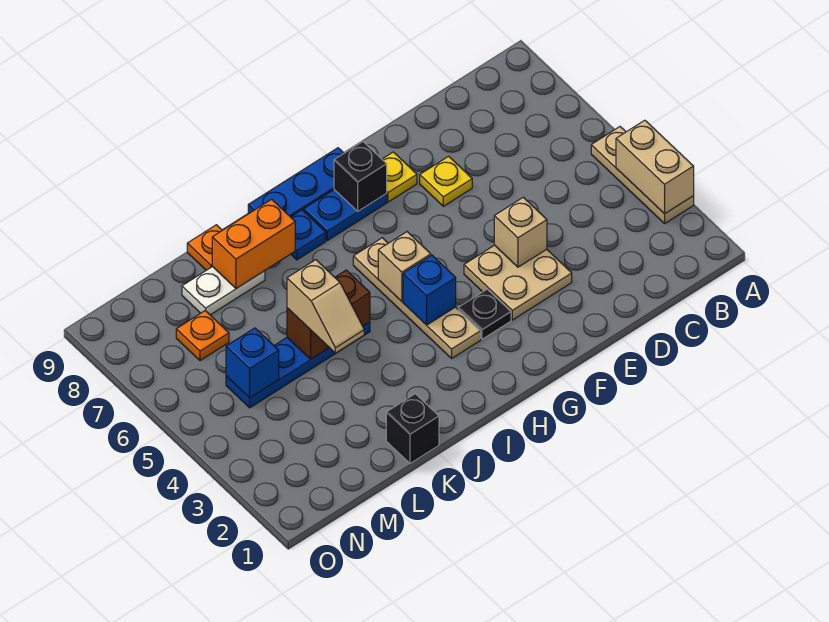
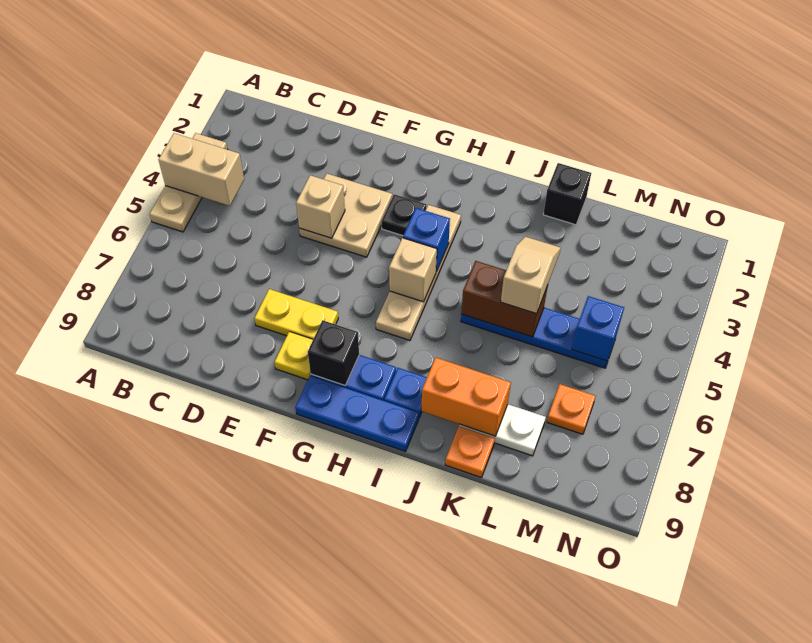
tan 1x2 brick [616,120,694,214] -> tan 1x2 brick turned to [159,133,244,206]
yellow 1x1 plate [420,156,472,206] -> yellow 1x2 plate [254,289,338,339]

